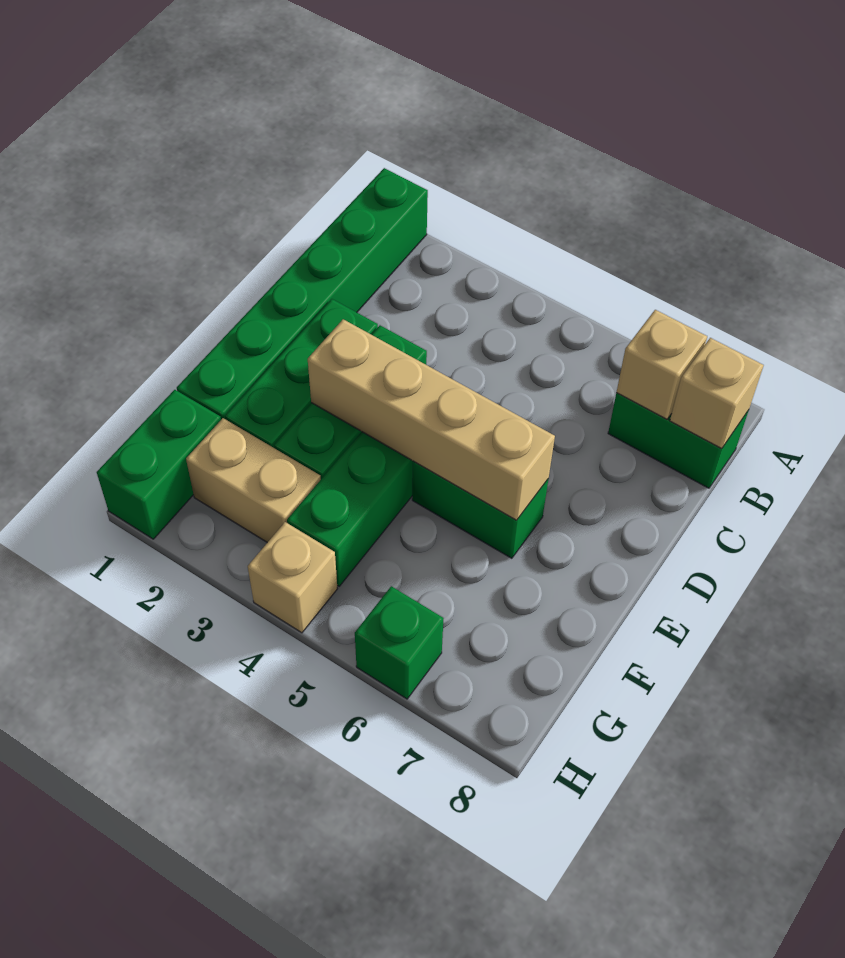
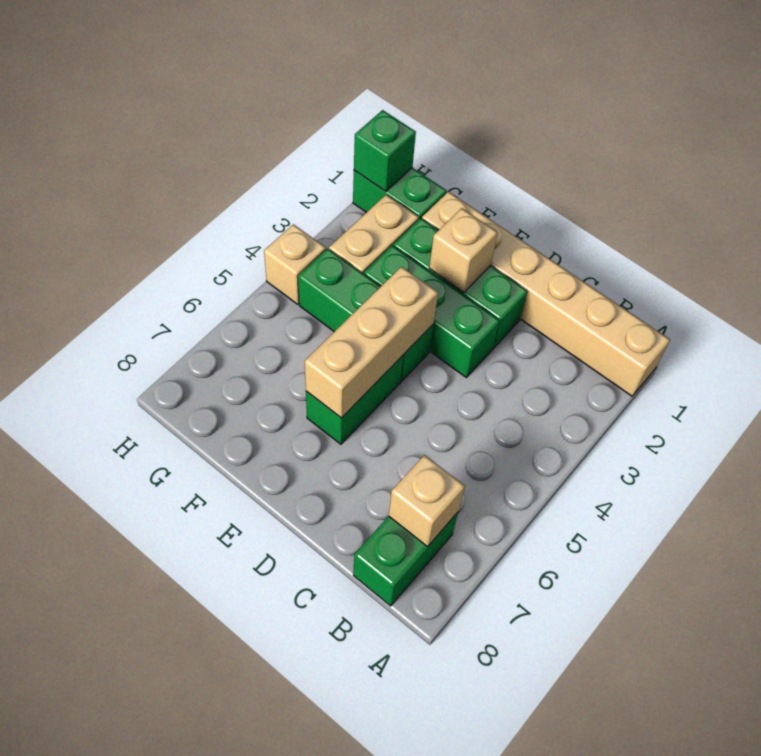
green 1x6 brick [177,168,428,420] -> tan 1x6 brick [422,192,670,396]
tan 1x1 brick [670,338,764,449] -> tan 1x1 brick moved to [429,208,498,293]
tan 1x4 brick [308,319,555,520] -> tan 1x3 brick [305,267,438,418]
green 1x1 brick [355,586,444,699] -> green 1x1 brick moved to [354,110,416,191]

